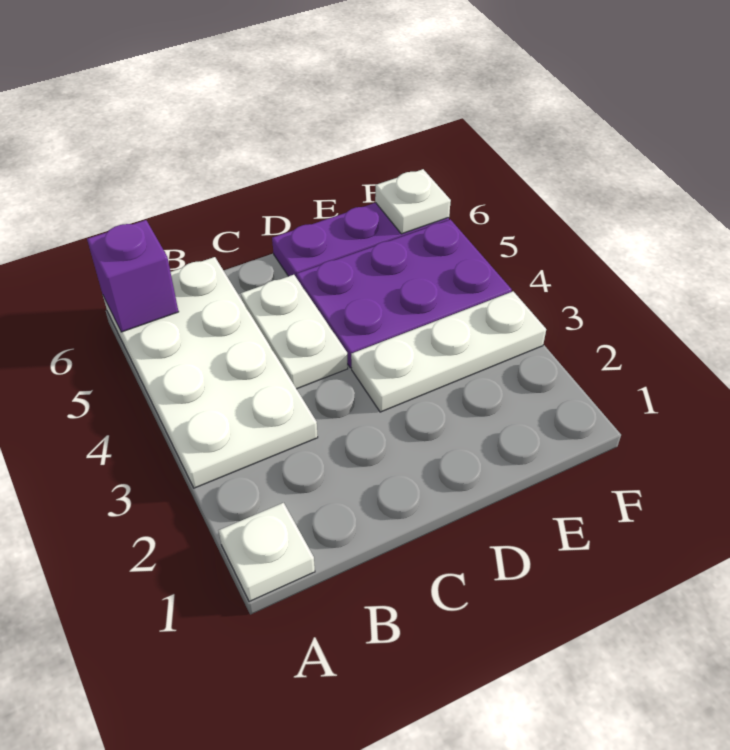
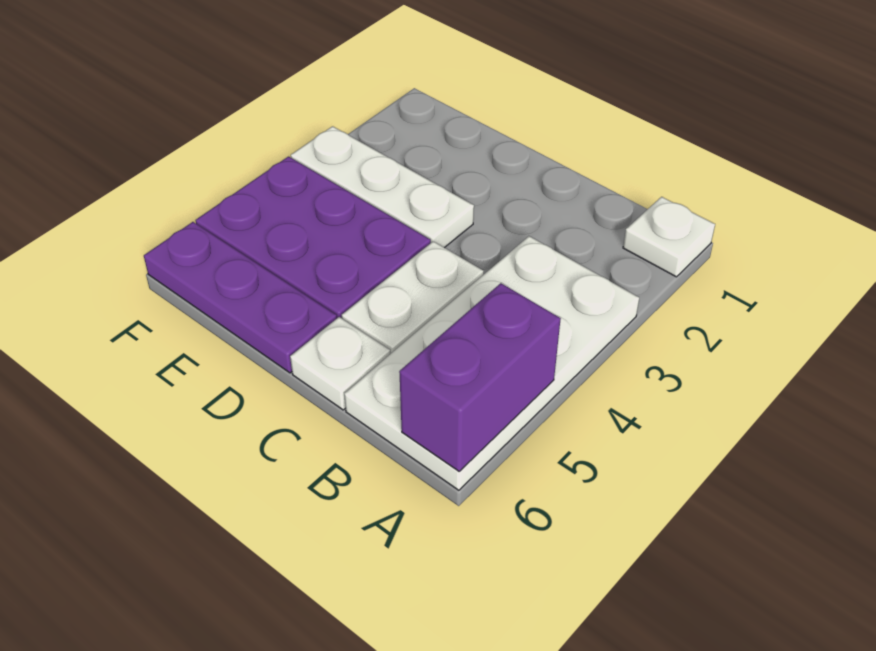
purple 1x1 brick [87,220,179,332] -> purple 1x2 brick [399,283,561,471]
white 1x1 plate [375,169,451,234] -> white 1x1 plate moved to [290,317,390,410]

